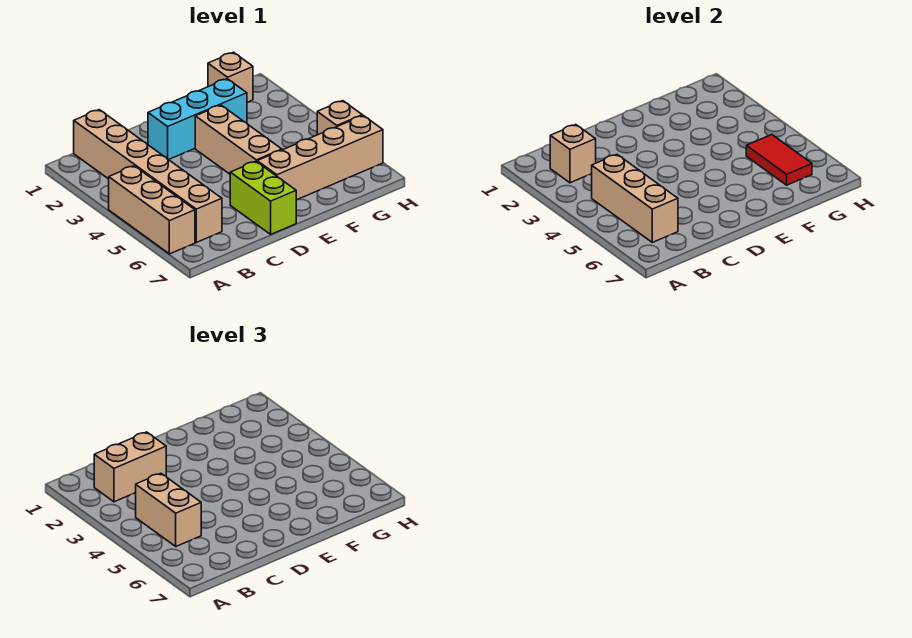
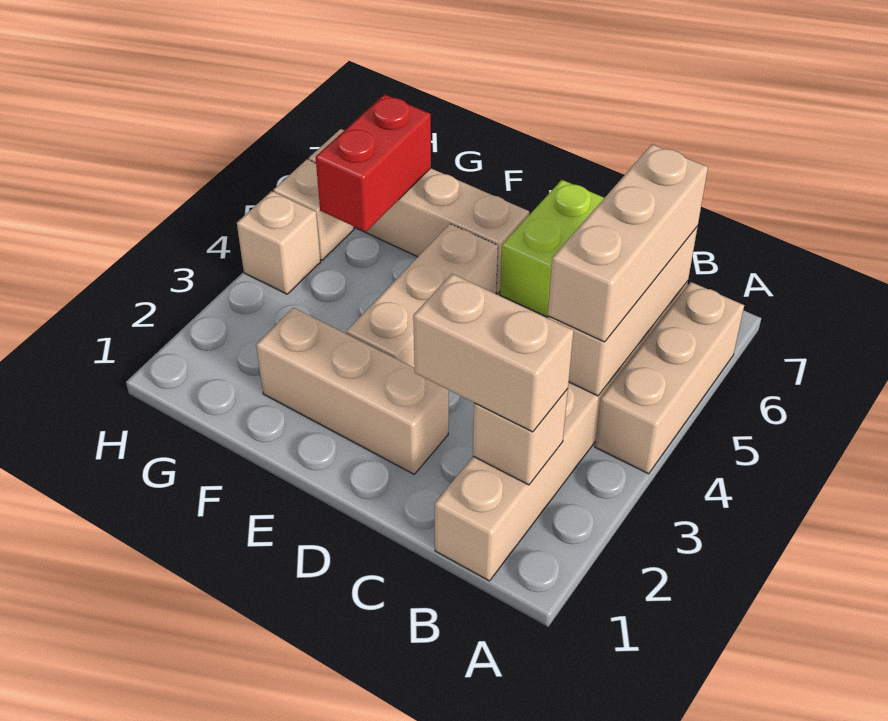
tan 1x2 brick [136,474,201,546] -> tan 1x3 brick [548,144,708,342]
cyan 1x3 brick [148,79,247,160] -> tan 1x3 brick [256,308,449,474]
tan 1x1 brick [208,52,253,102] -> tan 1x1 brick moved to [237,191,321,294]
red 1x2 tile [746,135,812,185] -> red 1x2 brick [316,94,431,232]

